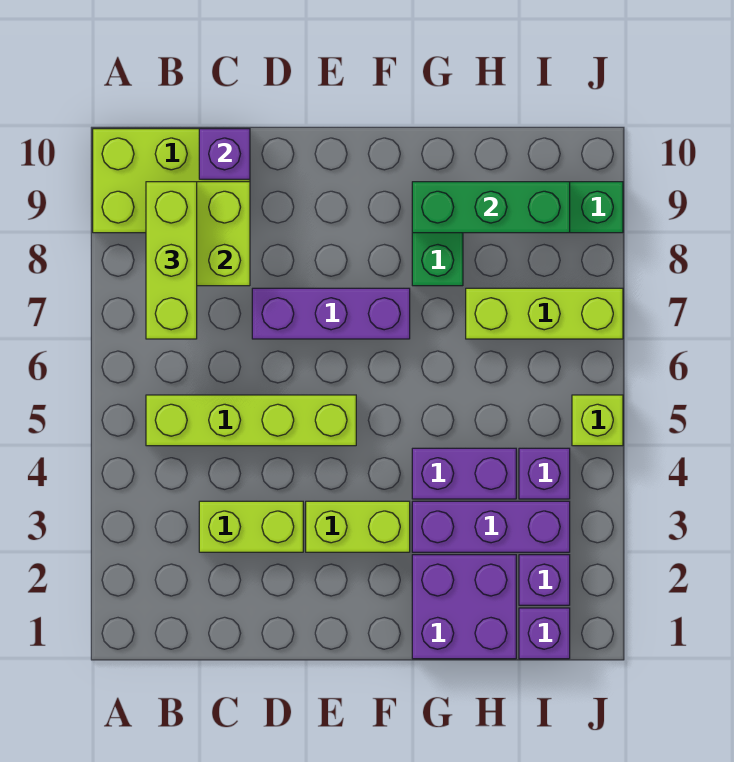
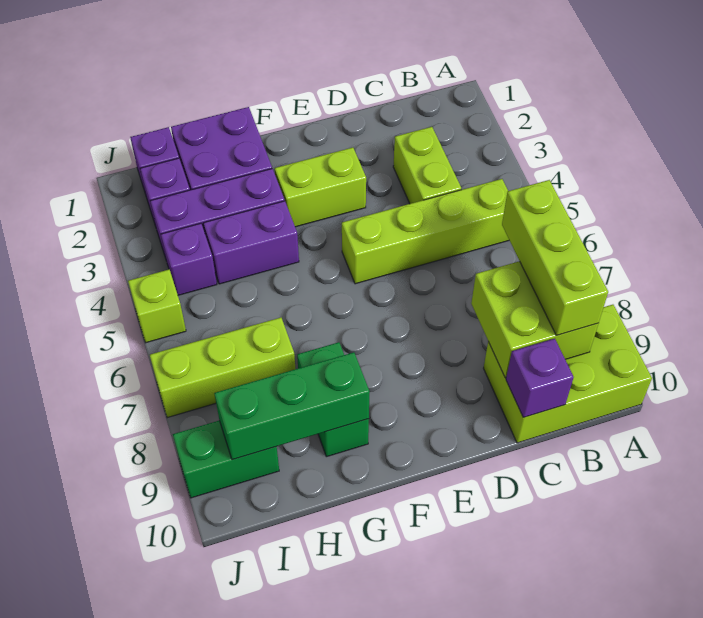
lime 1x2 brick [199,501,303,552] -> lime 1x2 brick turned to [393,127,461,204]
purple 1x3 brick [252,288,410,339] -> none

